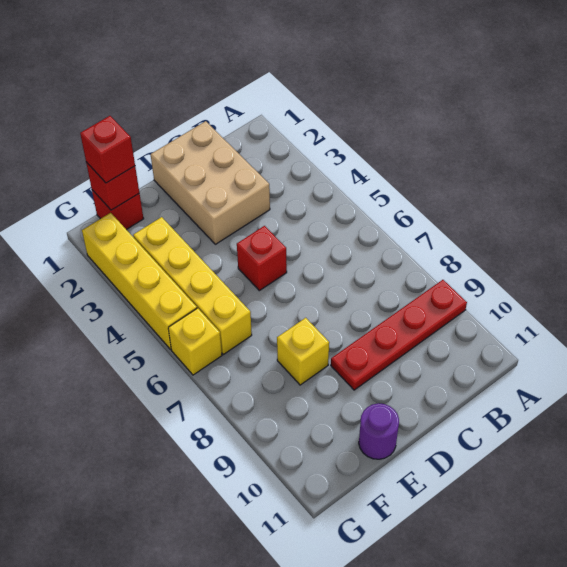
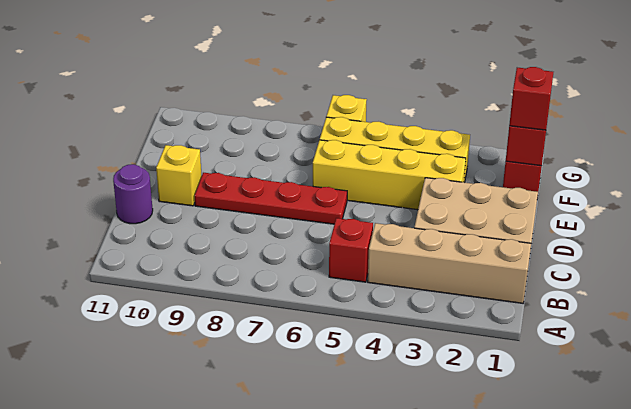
red 1x4 plate [331,280,467,390] -> red 1x4 plate turned to [195,173,347,224]
none -> tan 1x4 brick [368,223,531,303]
red 1x1 brick [237,226,287,291] -> red 1x1 brick moved to [329,218,373,282]
yellow 1x1 brick [277,318,329,385] -> yellow 1x1 brick moved to [156,145,202,206]
purple 1x1 round brick [359,403,399,459] -> purple 1x1 round brick moved to [113,164,153,224]
yellow 1x4 brick [82,213,197,349] -> yellow 1x4 brick moved to [313,140,466,210]

